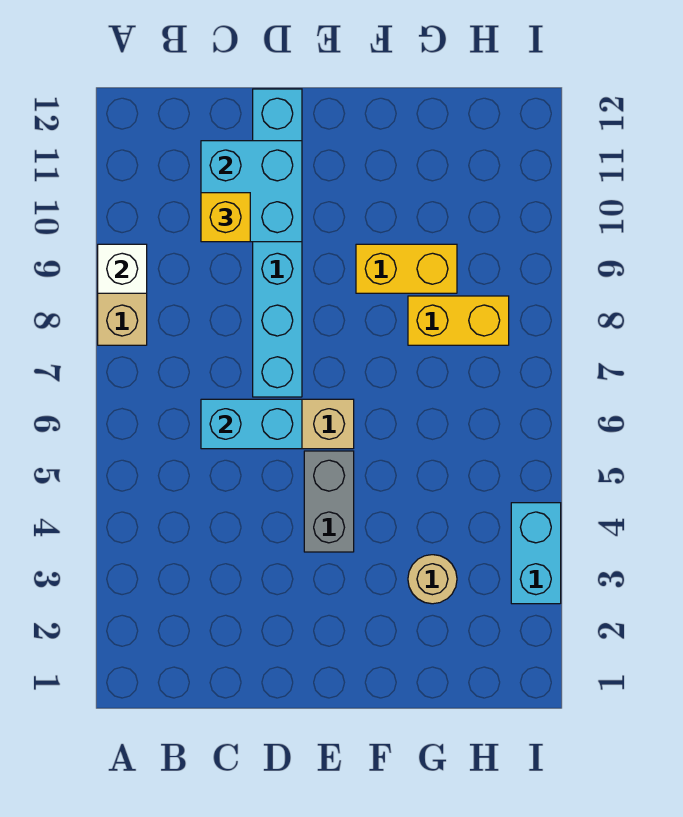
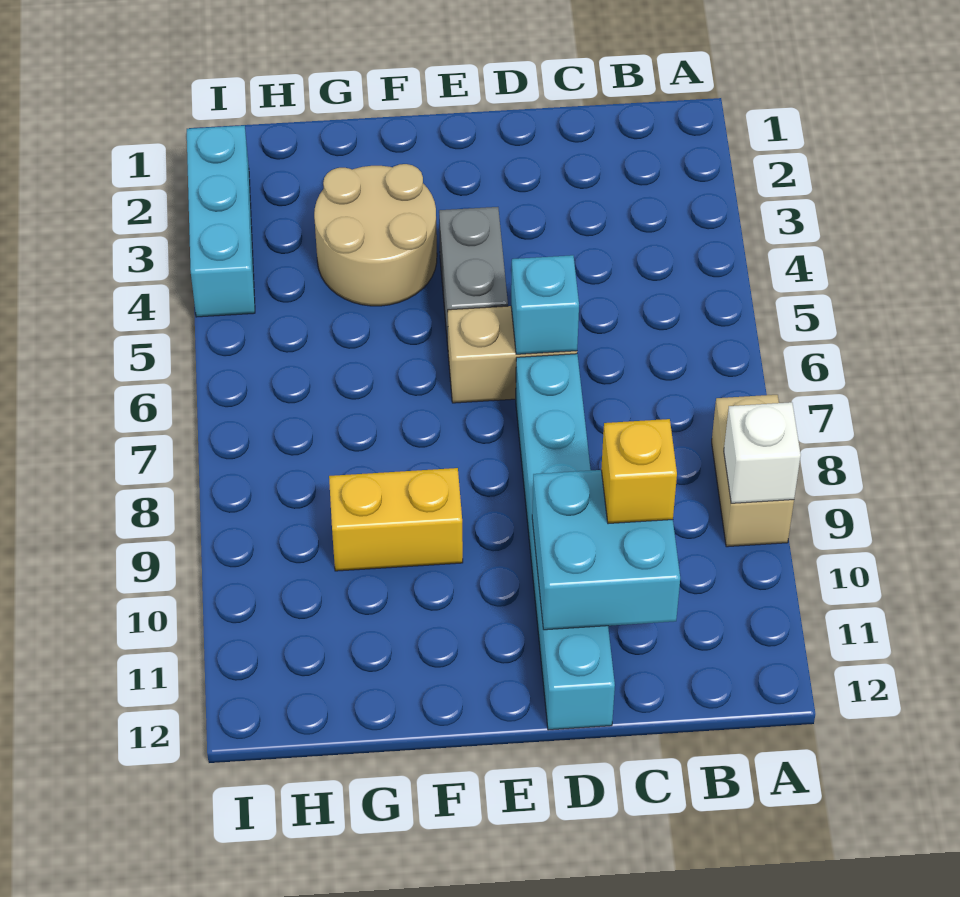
cyan 1x2 brick [201,399,302,449] -> cyan 1x1 brick [511,255,579,354]
tan 1x1 round brick [408,555,457,604] -> tan 2x2 round brick [314,164,437,306]
yellow 1x2 brick [408,296,509,345] -> none
cyan 1x2 brick [511,503,561,604] -> cyan 1x3 brick [187,126,255,317]

